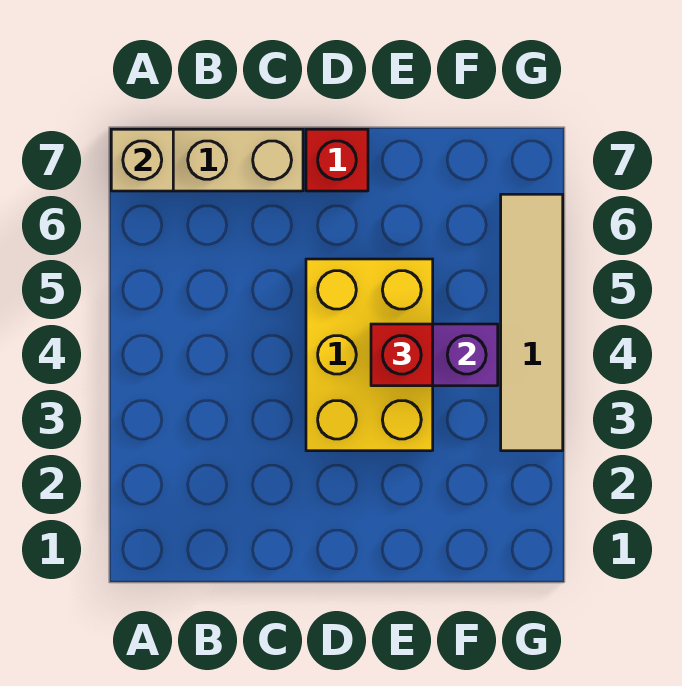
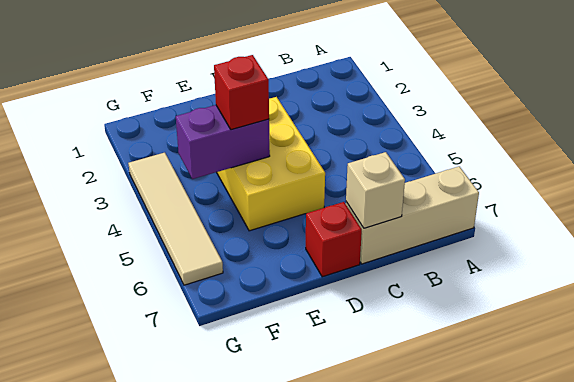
tan 1x1 brick [111,129,173,191] -> tan 1x1 brick moved to [346,152,405,228]

